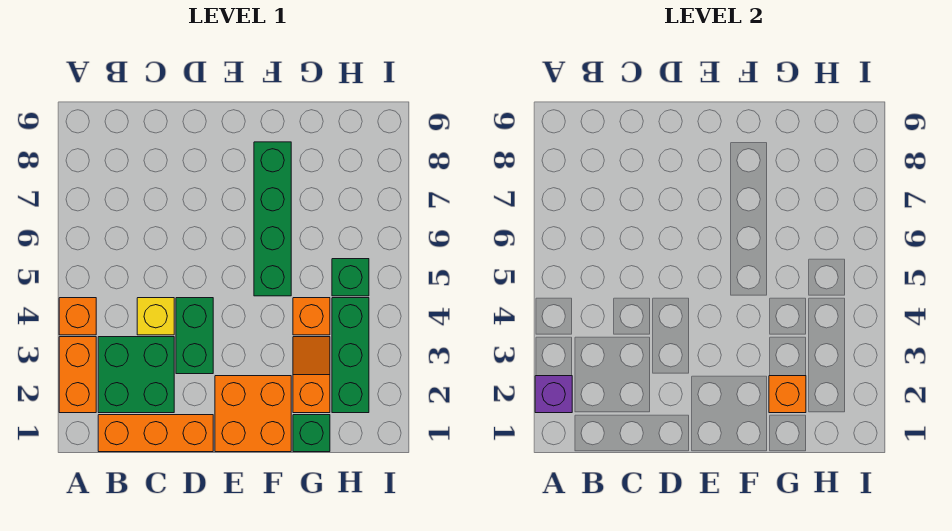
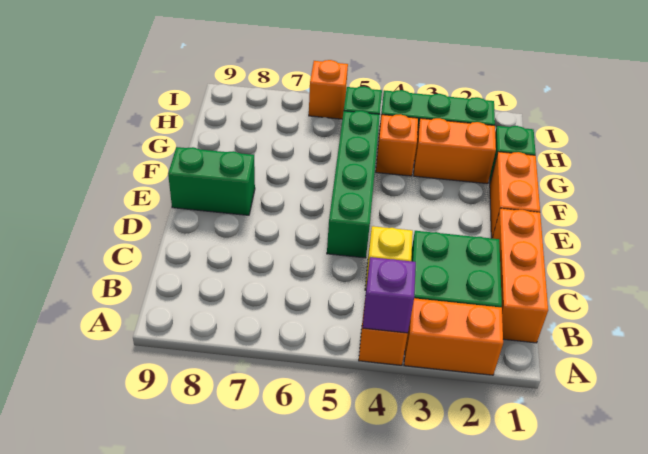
purple 1x1 brick [535,376,572,413] -> purple 1x1 brick moved to [363,257,416,333]
green 1x2 brick [176,298,213,374] -> green 1x2 brick moved to [168,147,255,215]
orange 2x2 brick [215,376,291,452] -> orange 1x2 brick [490,152,540,238]
green 1x4 brick [254,142,291,296] -> green 1x4 brick turned to [327,111,380,258]
orange 1x2 slope [293,337,330,413] -> orange 1x2 brick [414,118,496,184]
orange 1x1 brick [769,376,806,413] -> orange 1x1 brick moved to [309,60,348,119]

